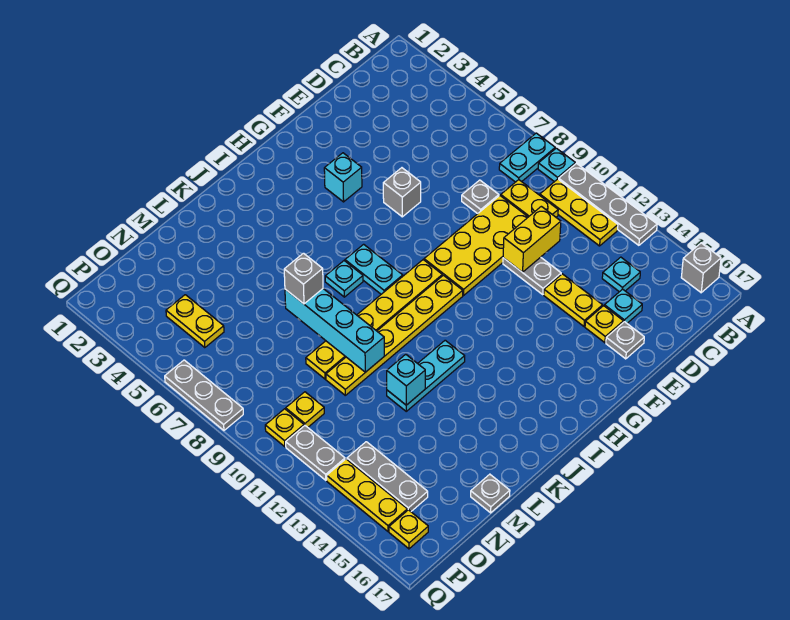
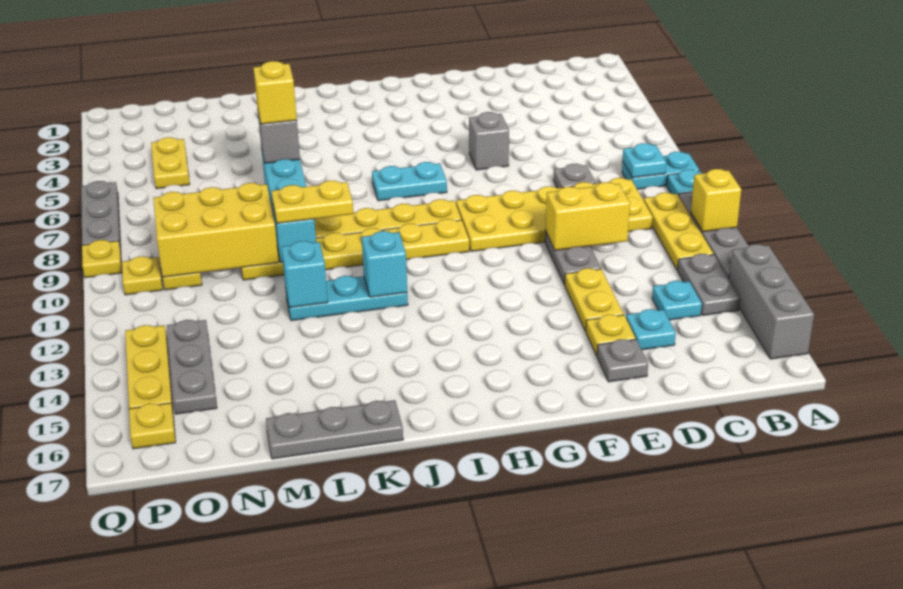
none -> yellow 1x1 brick [691,169,741,232]
grey 1x1 brick [681,243,721,293] -> grey 1x3 brick [729,244,814,359]
cyan 1x1 brick [324,153,362,202] -> cyan 1x1 brick moved to [362,231,407,297]
cyan 1x2 plate [345,244,403,294] -> cyan 1x2 plate turned to [372,162,447,201]
cyan 1x1 plate [325,261,363,297] -> cyan 1x1 plate moved to [623,143,666,178]
none -> yellow 1x2 plate [272,181,353,223]
none -> yellow 1x1 brick [253,61,297,124]
none -> yellow 2x3 brick [153,183,279,277]
grey 1x1 plate [471,474,510,513] -> grey 1x3 plate [266,400,403,459]
grey 1x2 plate [286,426,345,480] -> grey 1x2 plate moved to [678,254,741,315]
none -> yellow 1x1 plate [82,240,122,278]

